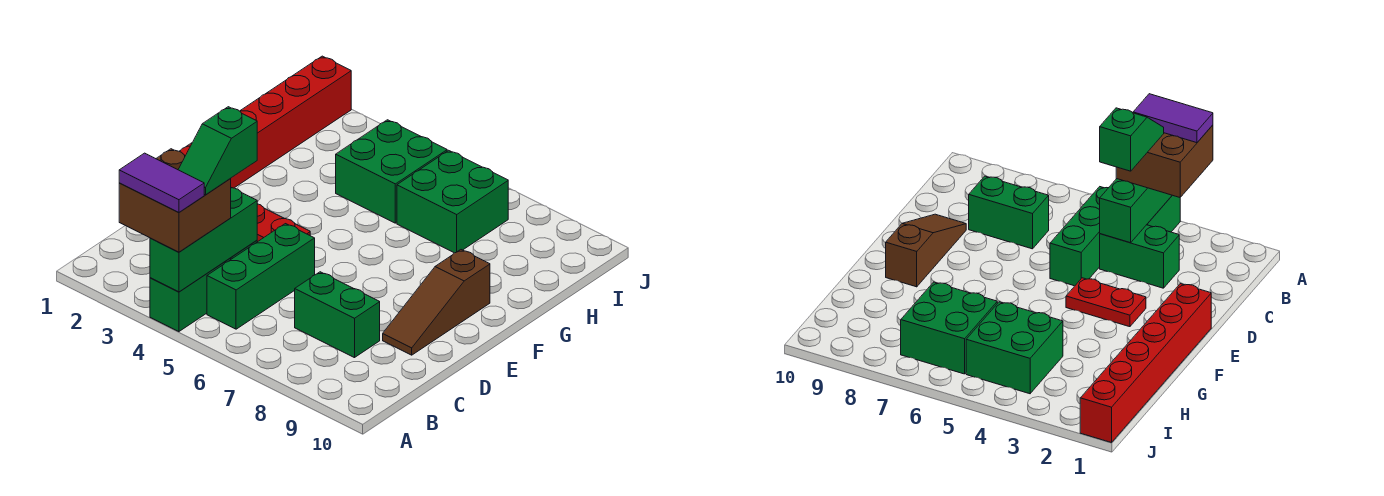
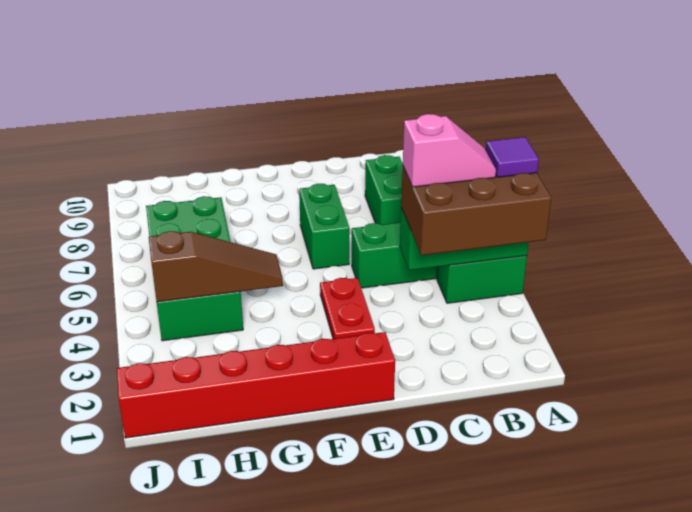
brown 2x2 brick [119,149,231,252] -> brown 2x3 brick [401,167,551,255]
purple 1x2 tile [119,153,204,213] -> purple 1x1 tile [486,137,539,177]
green 1x2 slope [178,107,257,195] -> pink 1x2 slope [403,114,496,187]
green 1x2 brick [1100,225,1179,288] -> green 1x2 brick moved to [299,184,349,269]
brown 1x3 slope [383,250,490,355] -> brown 1x3 slope moved to [149,231,283,302]

